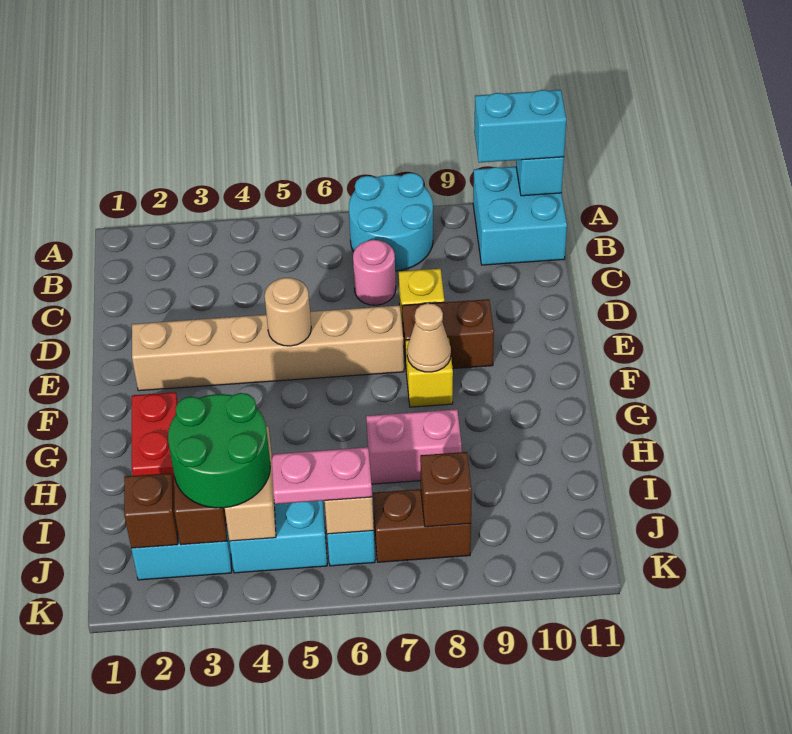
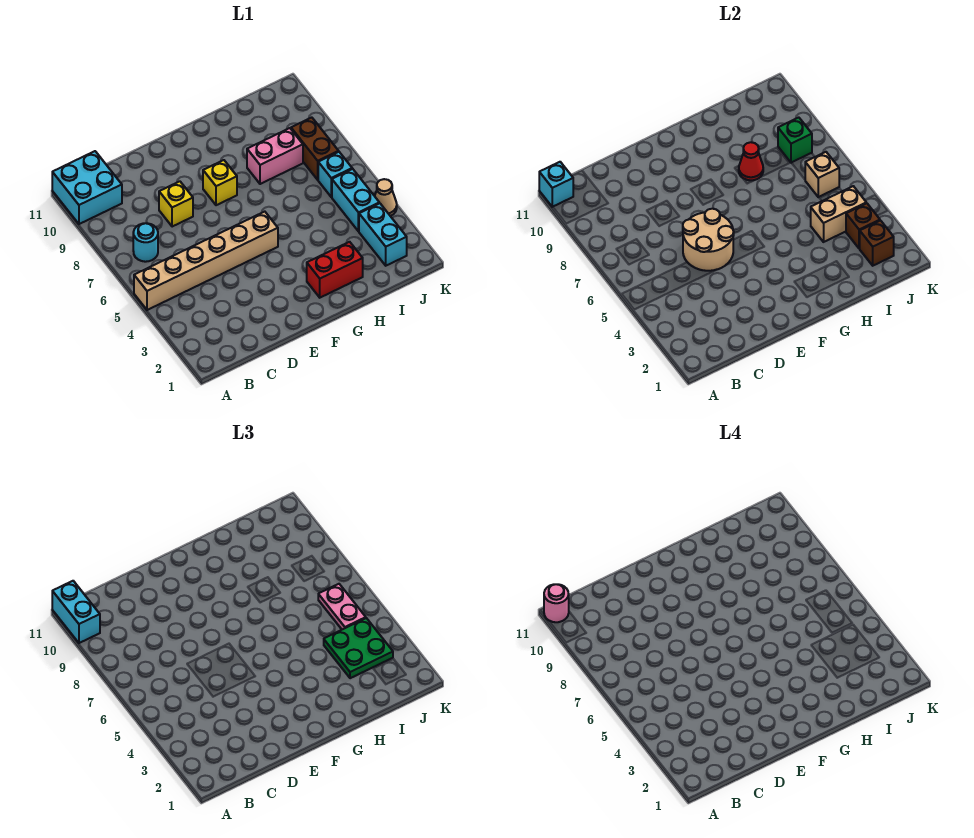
cyan 2x2 round brick [349,173,433,271] -> cyan 1x1 round brick [133,223,158,262]
pink 1x1 round brick [353,240,396,305] -> pink 1x1 round brick moved to [544,584,569,622]
tan 1x6 brick [132,305,404,391] -> tan 1x6 brick turned to [134,212,278,310]
tan 1x1 round brick [265,278,311,346] -> tan 2x2 round brick [683,209,734,271]
brown 1x2 brick [402,299,494,368] -> none
tan 1x1 cone [407,303,451,372] -> tan 1x1 cone moved to [375,179,397,216]
pink 1x2 brick [366,409,462,484] -> pink 1x2 brick turned to [247,128,303,184]
none -> red 1x1 cone [739,142,763,180]
green 2x2 round brick [168,393,270,508] -> green 2x2 plate [324,618,393,678]
brown 1x1 brick [420,452,472,527] -> green 1x1 brick [778,118,812,163]

